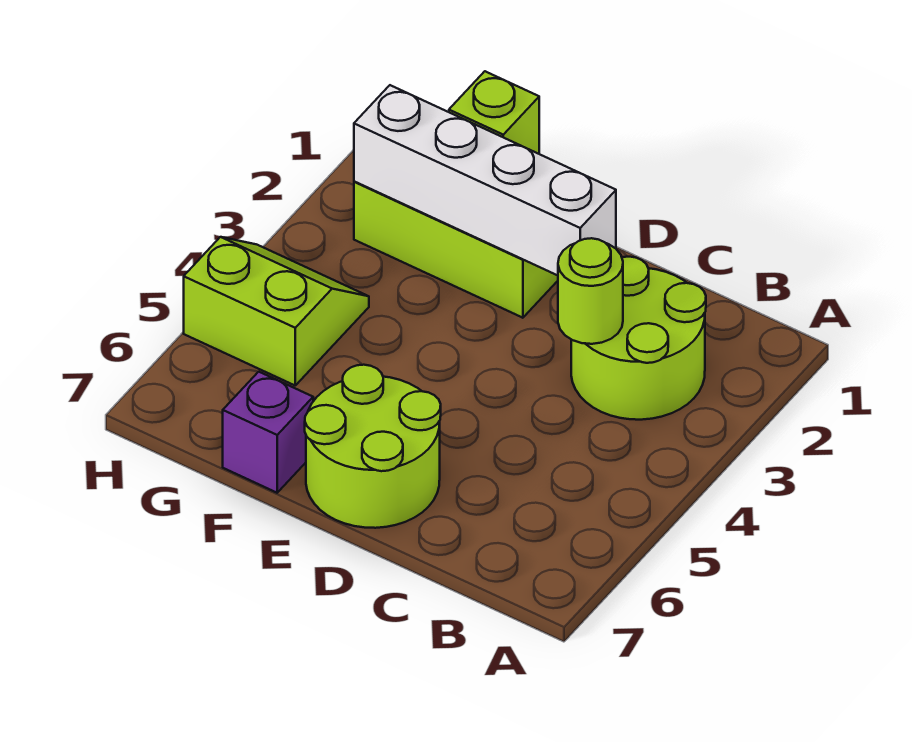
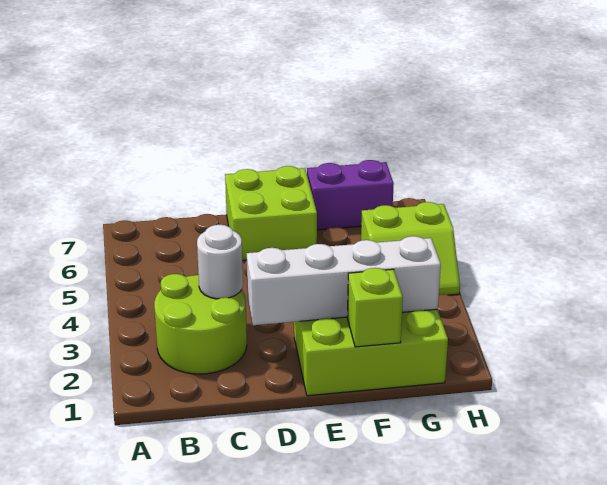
lime 1x1 round brick [558,238,623,344] -> white 1x1 round brick [197,225,243,299]
lime 2x2 round brick [305,365,441,528] -> lime 2x2 brick [225,166,317,260]
purple 1x1 brick [223,372,313,493] -> purple 1x2 brick [307,160,394,230]

